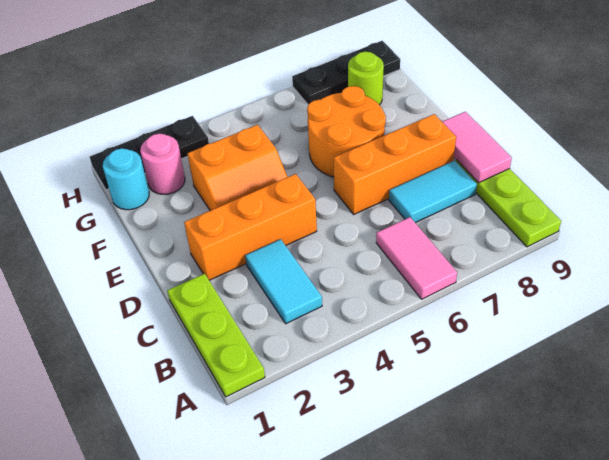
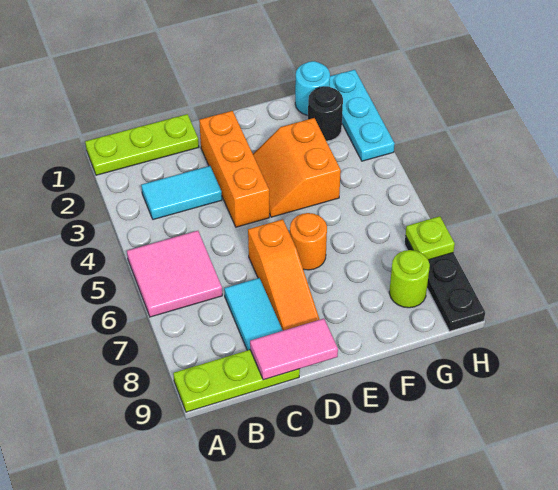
pink 1x2 tile [376,217,457,299] -> pink 2x2 tile [127,231,222,317]
orange 1x3 brick [334,114,456,214] -> orange 1x3 slope [248,219,320,331]
orange 2x2 round brick [307,86,386,177] -> orange 1x1 round brick [290,213,327,270]
pink 1x1 round brick [140,134,185,194] -> black 1x1 round brick [308,86,343,141]
black 1x3 plate [90,116,209,190] -> cyan 1x3 plate [330,70,395,161]
none -> lime 1x1 plate [406,216,455,260]

